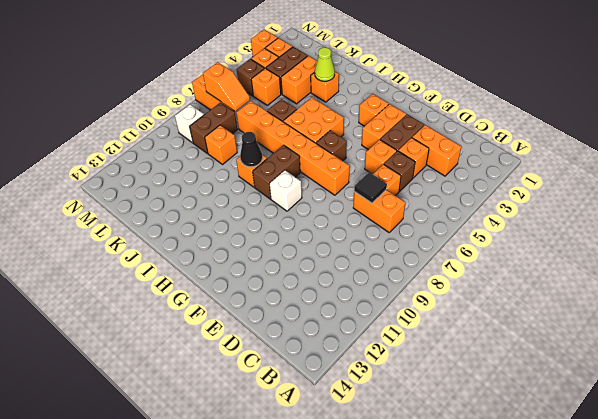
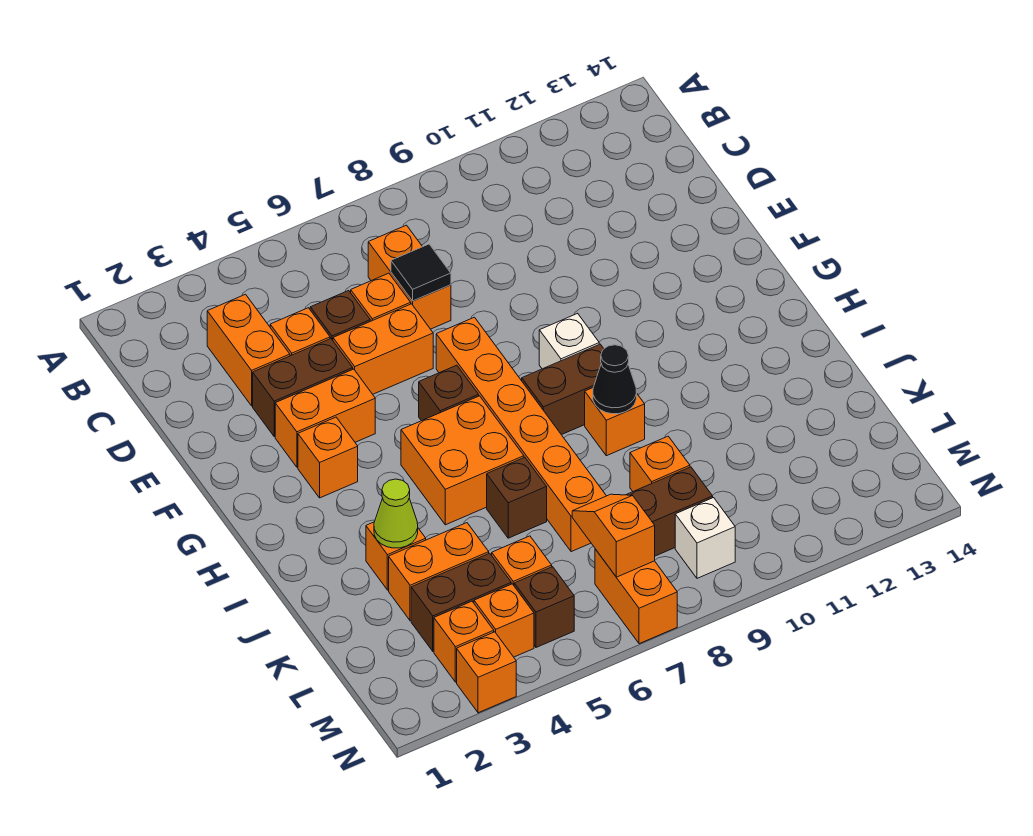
orange 1x1 brick [365,139,397,174] -> orange 1x2 brick [333,304,433,394]

